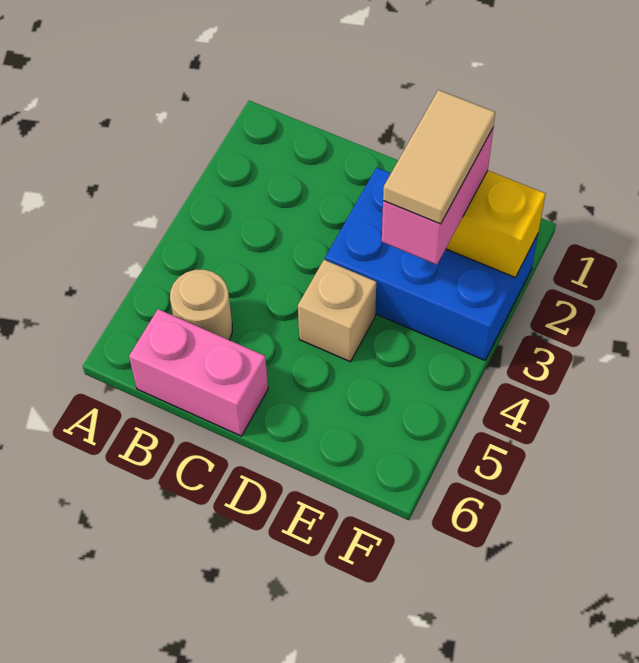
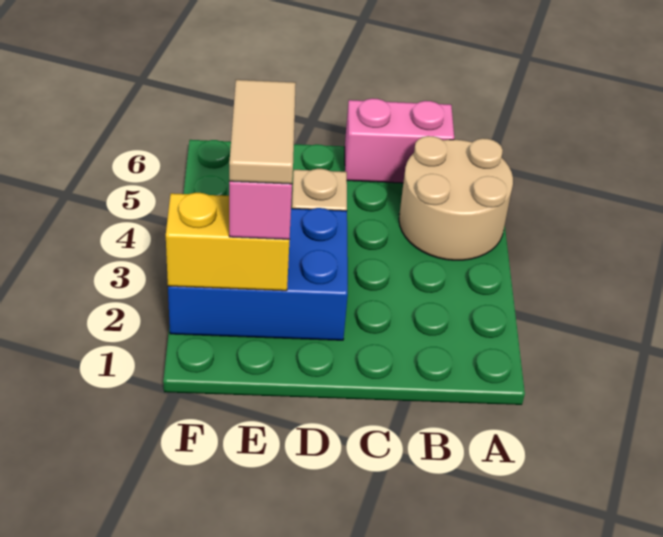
tan 1x1 round brick [170,270,232,340] -> tan 2x2 round brick [399,136,513,260]

